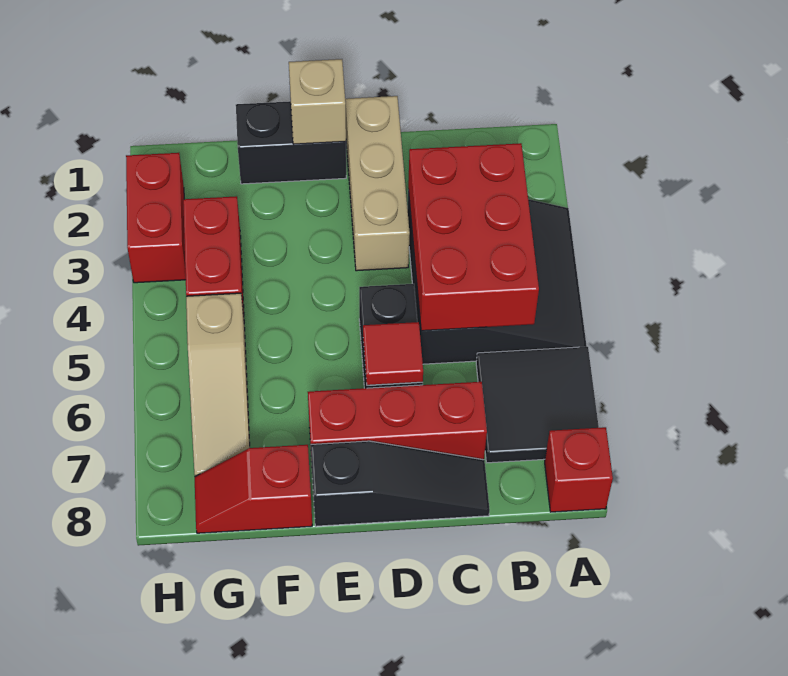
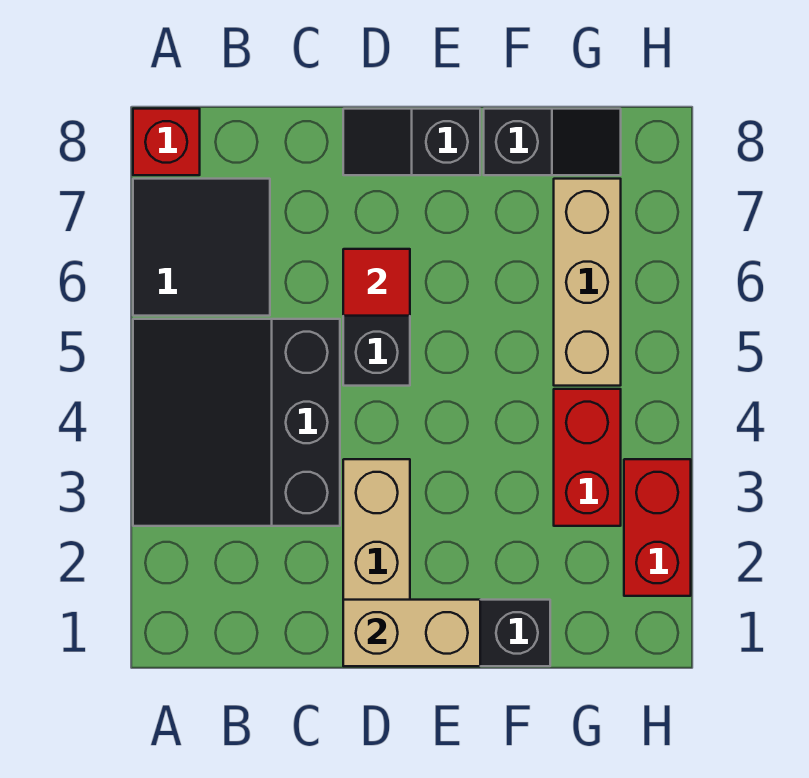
red 2x3 brick [408,143,539,331] -> none
red 1x3 brick [308,382,487,462] -> none
black 1x3 slope [311,441,490,526] -> black 1x2 slope [343,109,480,175]
tan 1x1 brick [289,59,346,144] -> tan 1x2 brick [343,600,480,666]
red 1x2 slope [195,445,312,533] -> black 1x2 slope [484,109,621,175]
tan 1x3 slope [186,293,250,476] -> tan 1x3 brick [554,179,621,386]

